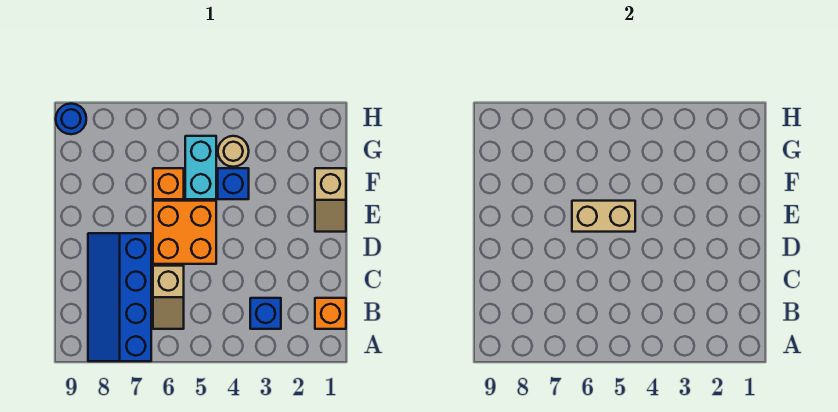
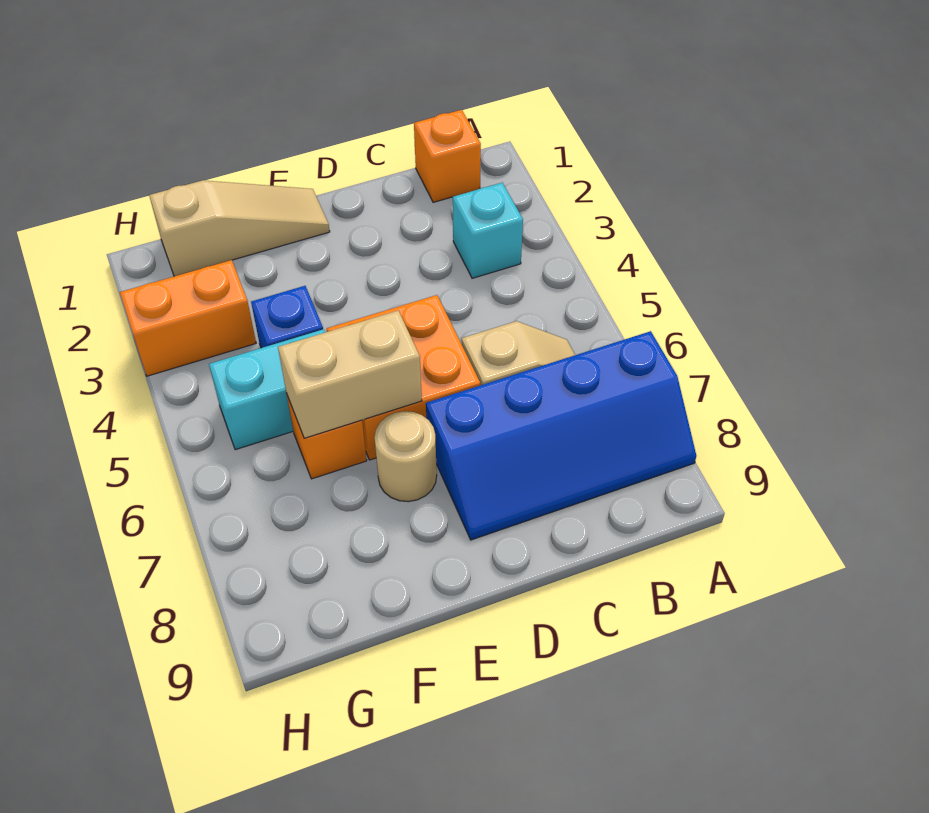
blue 1x1 brick [250,298,281,329] -> cyan 1x1 brick [453,183,523,278]
tan 1x2 slope [315,168,346,232] -> tan 1x3 slope [149,180,330,276]
tan 1x2 brick [572,201,635,232] -> tan 1x2 brick turned to [278,311,422,438]
none -> orange 1x2 brick [120,260,256,376]
tan 1x1 round brick [218,136,249,167] -> tan 1x1 round brick moved to [374,411,437,502]
blue 1x1 round brick [56,104,86,134] -> none

